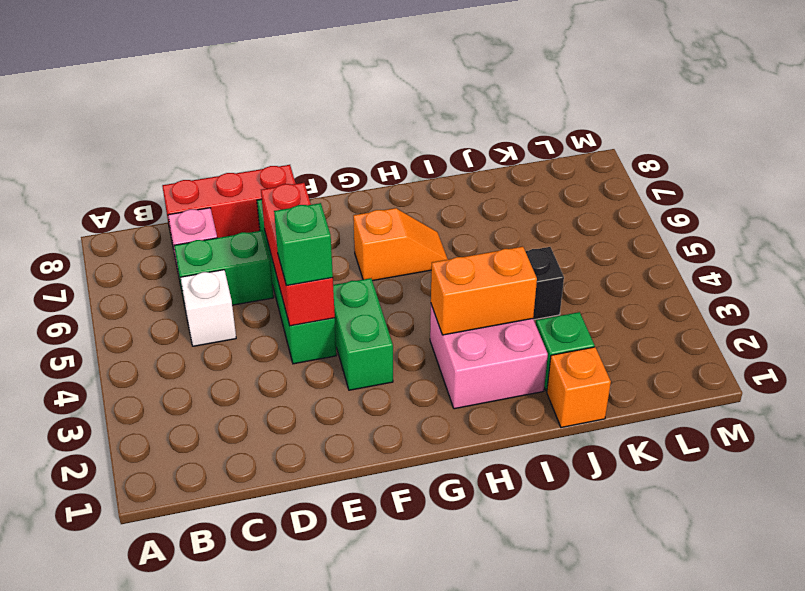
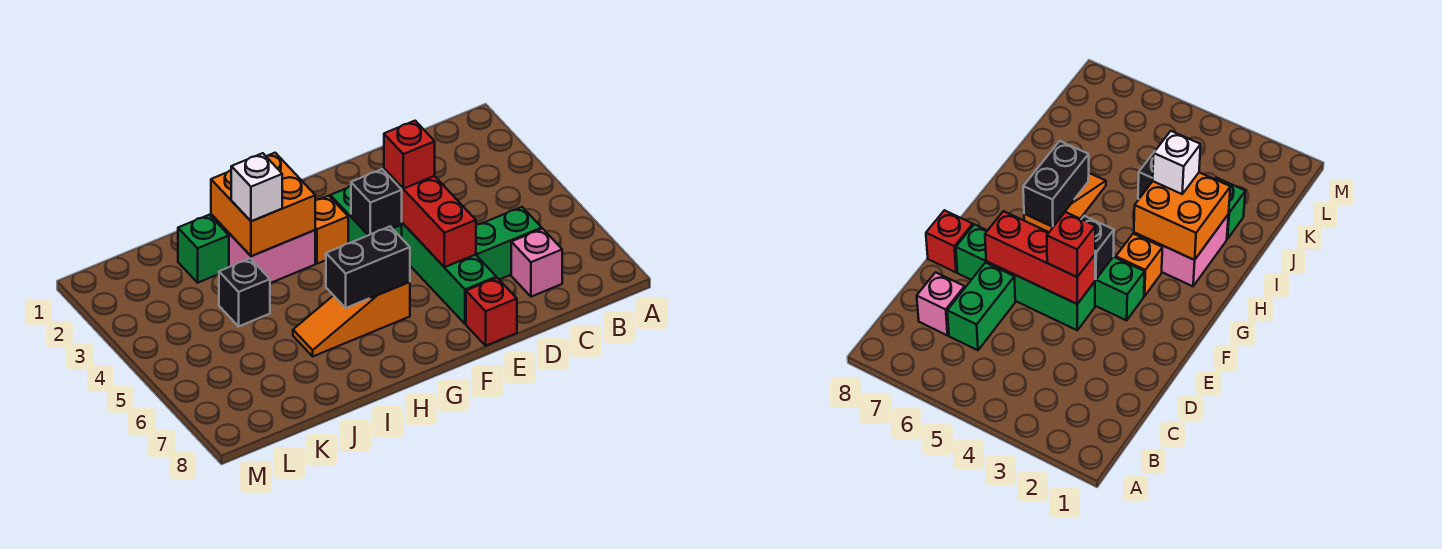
white 1x1 brick [180,270,236,346] -> white 1x1 brick moved to [231,153,282,221]
red 1x3 brick [162,165,296,244] -> red 1x1 brick [466,278,517,346]
green 1x1 brick [274,203,333,286] -> red 1x1 brick [384,121,435,189]
none -> black 1x1 brick [351,169,402,235]
orange 1x2 slope [353,208,448,281] -> orange 1x3 slope [293,282,410,356]
none -> black 1x2 brick [326,226,410,308]
orange 1x2 brick [431,247,537,335] -> orange 2x2 brick [211,153,315,256]
orange 1x1 brick [547,347,611,428] -> orange 1x1 brick moved to [315,196,348,264]

